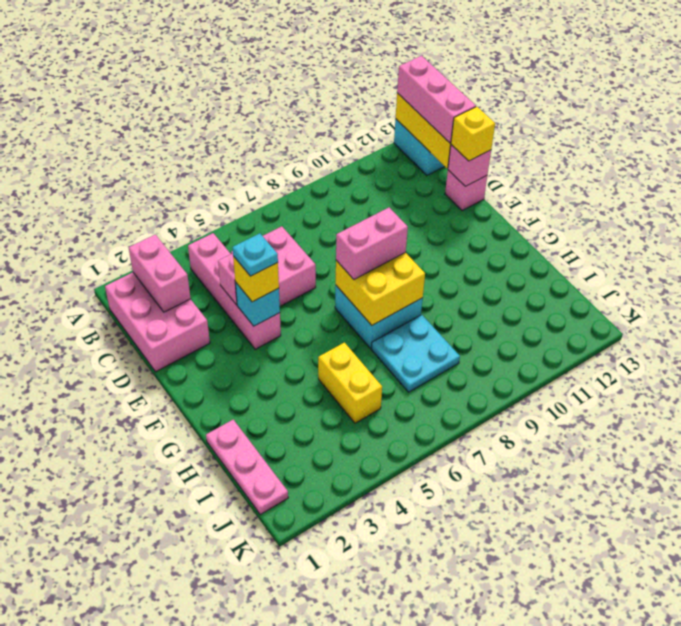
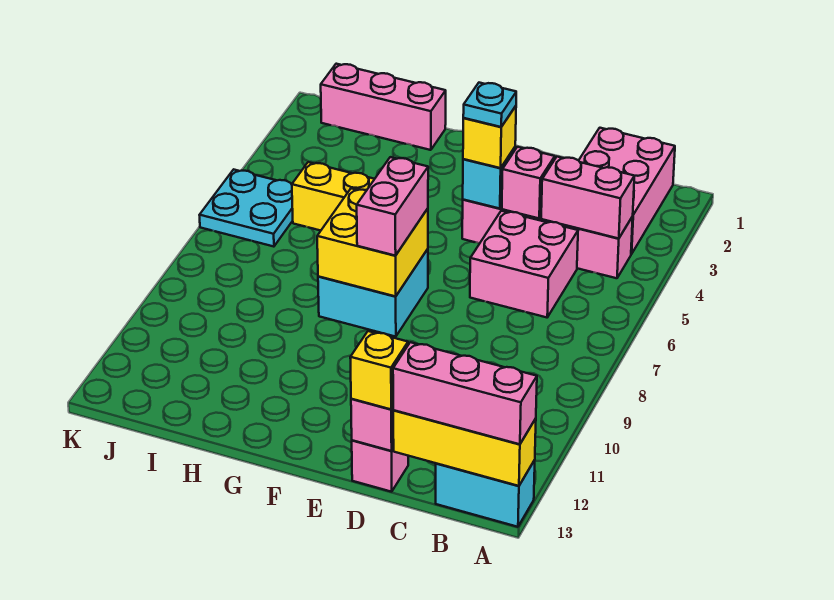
pink 2x3 brick [105,272,210,372] -> pink 2x3 brick turned to [579,128,675,254]
pink 1x2 brick [129,234,191,312] -> pink 1x2 brick moved to [541,157,634,239]
pink 1x3 plate [206,420,288,514] -> pink 1x3 brick [321,64,446,150]
cyan 2x2 plate [371,315,460,392] -> cyan 2x2 plate moved to [200,169,293,247]

